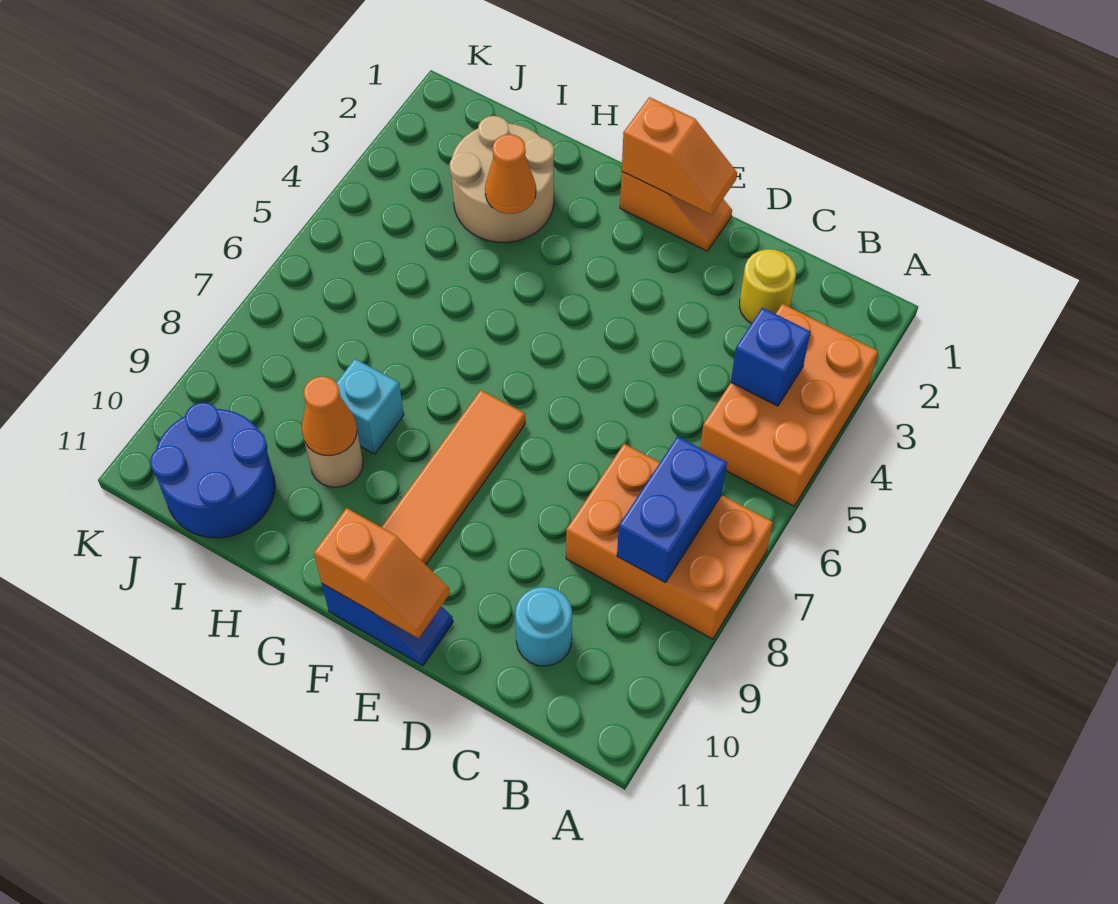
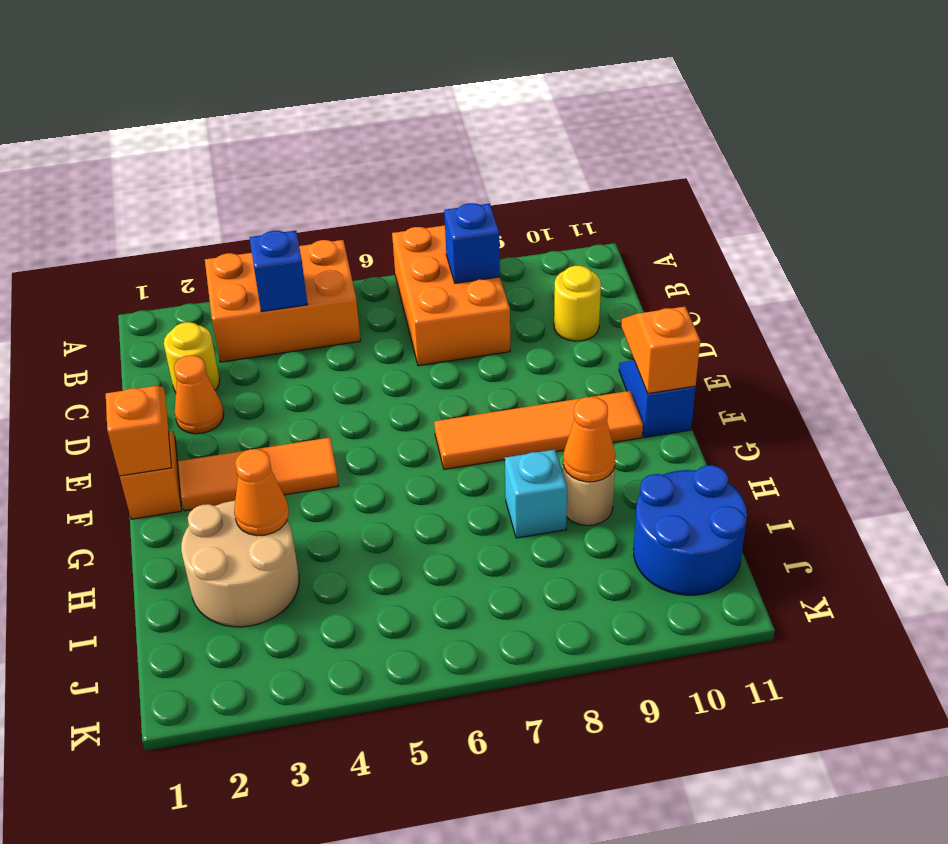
blue 1x2 brick [617,436,727,583] -> blue 1x1 brick [444,203,500,283]
cyan 1x1 round brick [515,587,572,666] -> yellow 1x1 round brick [554,266,601,341]
none -> orange 1x1 cone [174,356,224,434]
none -> orange 1x3 tile [178,438,339,511]

